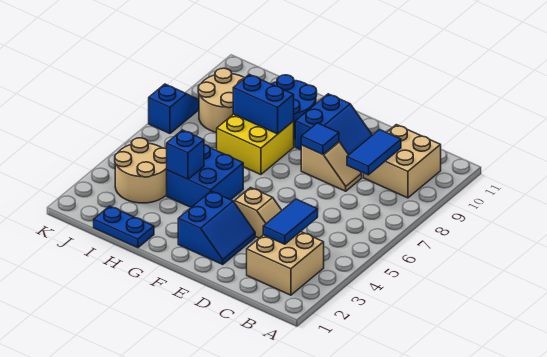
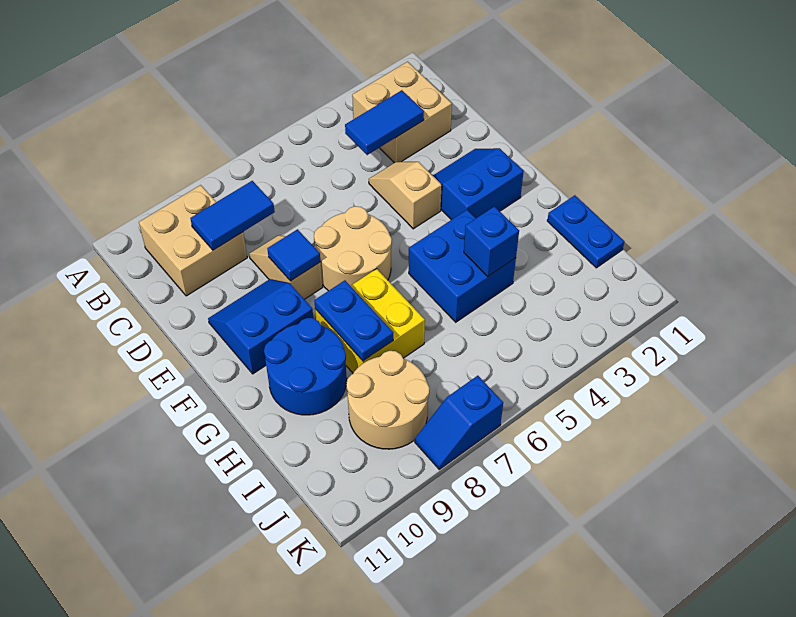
blue 1x2 brick [233,74,294,134] -> blue 1x2 plate [314,280,393,361]
tan 2x2 round brick [115,138,167,203] -> tan 2x2 round brick moved to [314,206,392,291]

